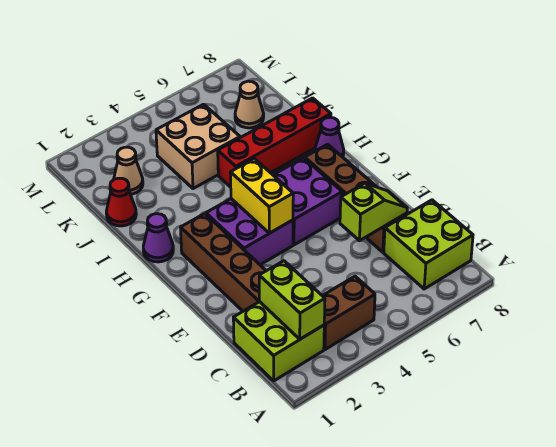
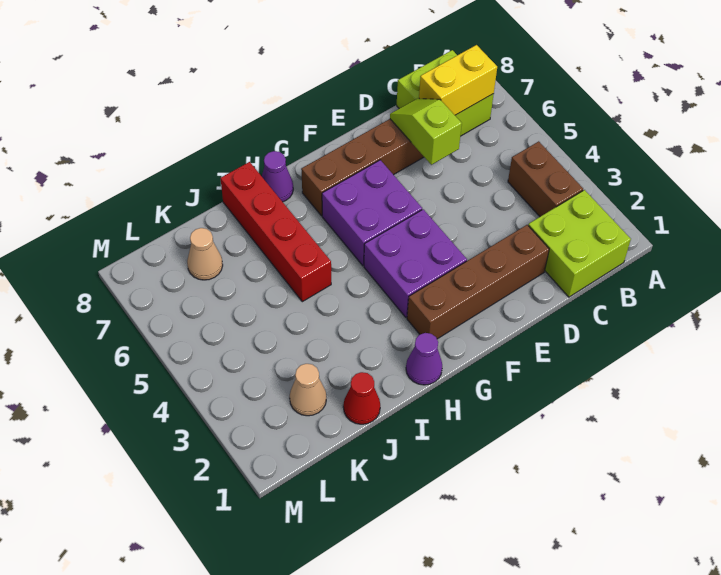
lime 1x2 brick [259,261,325,339] -> none
yellow 1x2 brick [230,159,293,233] -> yellow 1x2 brick moved to [419,45,497,115]
tan 2x2 brick [156,104,240,189] -> none

